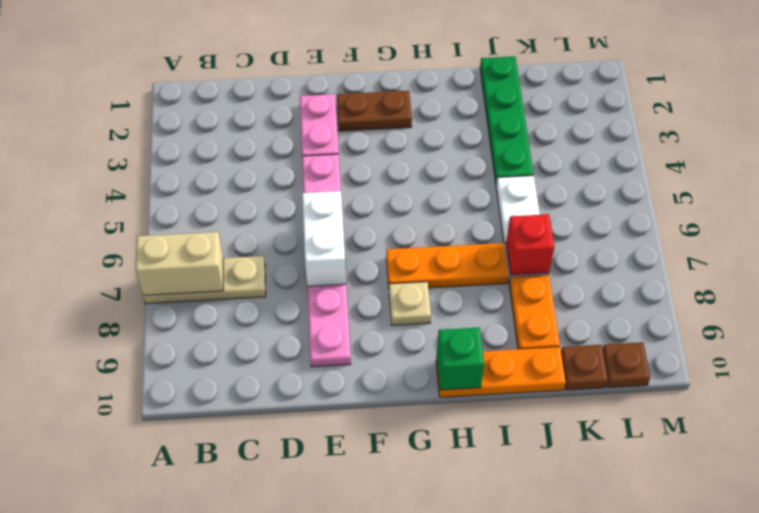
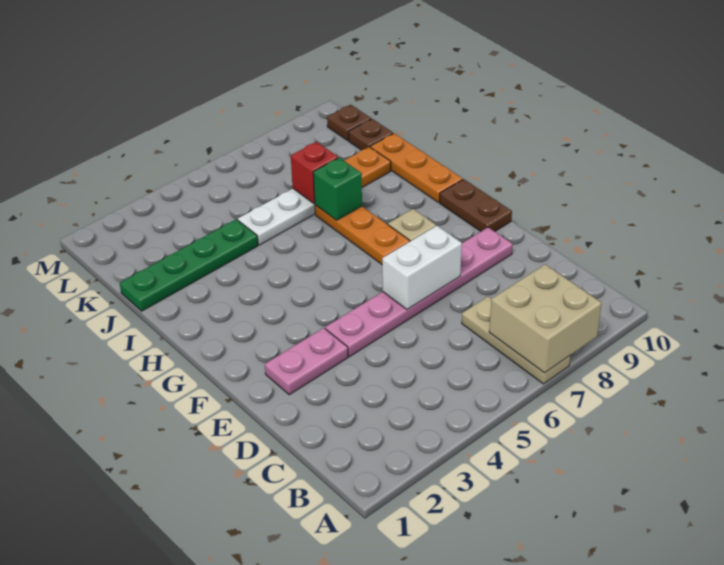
tan 1x2 brick [135,232,223,296] -> tan 2x2 brick [489,264,602,373]
brown 1x2 plate [337,91,412,131] -> brown 1x2 plate moved to [440,179,512,232]
green 1x1 brick [437,327,484,390] -> green 1x1 brick moved to [313,158,362,220]

